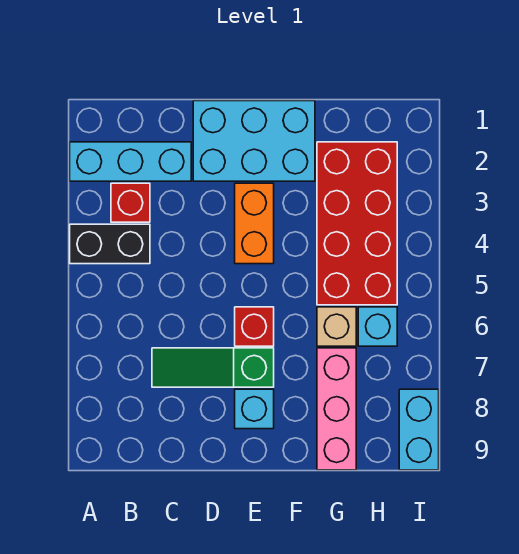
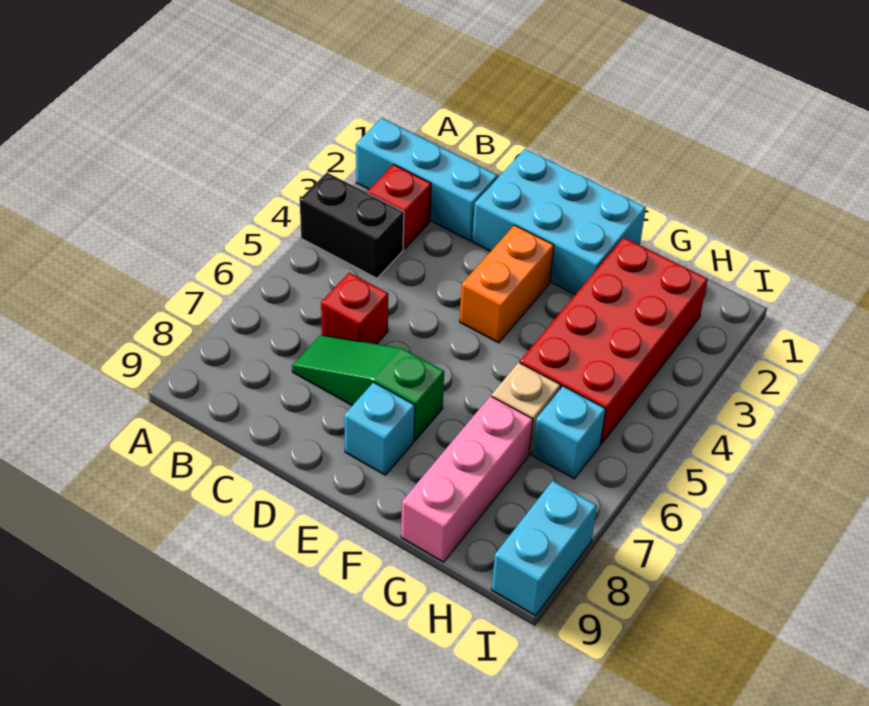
red 1x1 brick [235,307,274,346] -> red 1x1 brick moved to [321,273,388,344]

